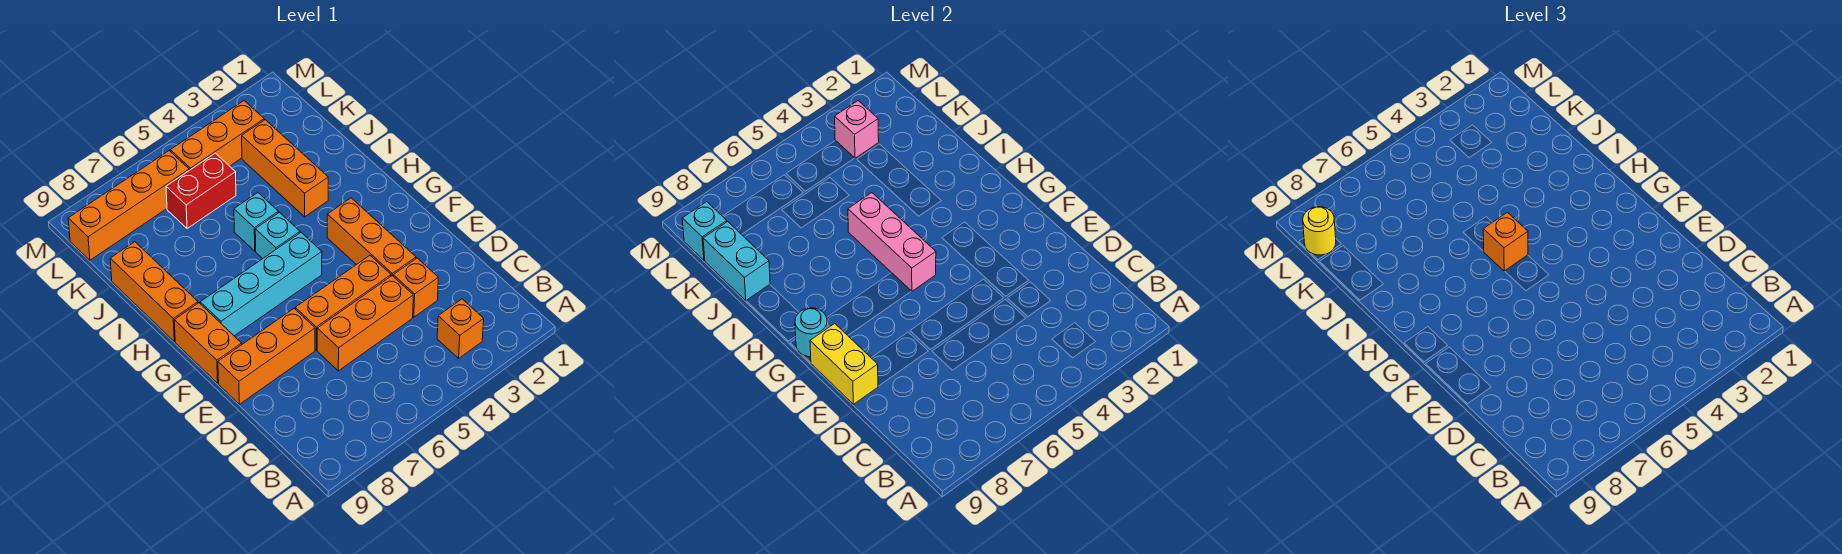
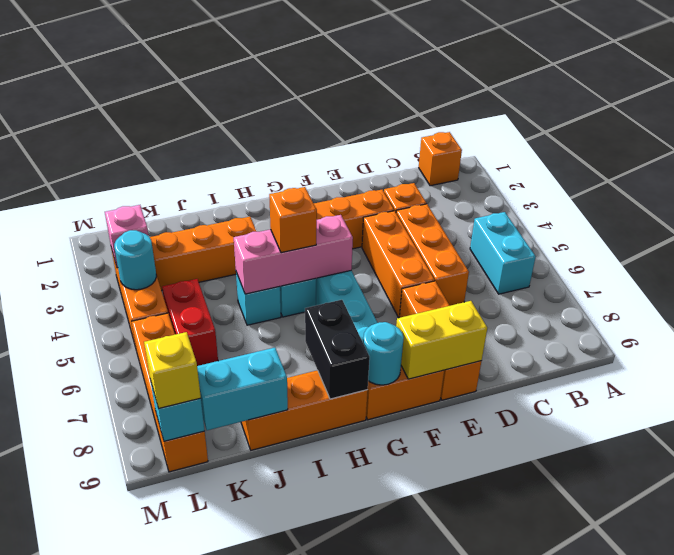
orange 1x1 brick [437,299,484,358] -> orange 1x1 brick moved to [419,132,462,186]
none -> cyan 1x2 brick [470,212,536,294]
none -> black 1x2 brick [305,300,370,399]
none -> cyan 1x1 round brick [114,230,156,290]
yellow 1x1 round brick [1303,207,1336,255] -> yellow 1x1 brick [144,332,201,409]

